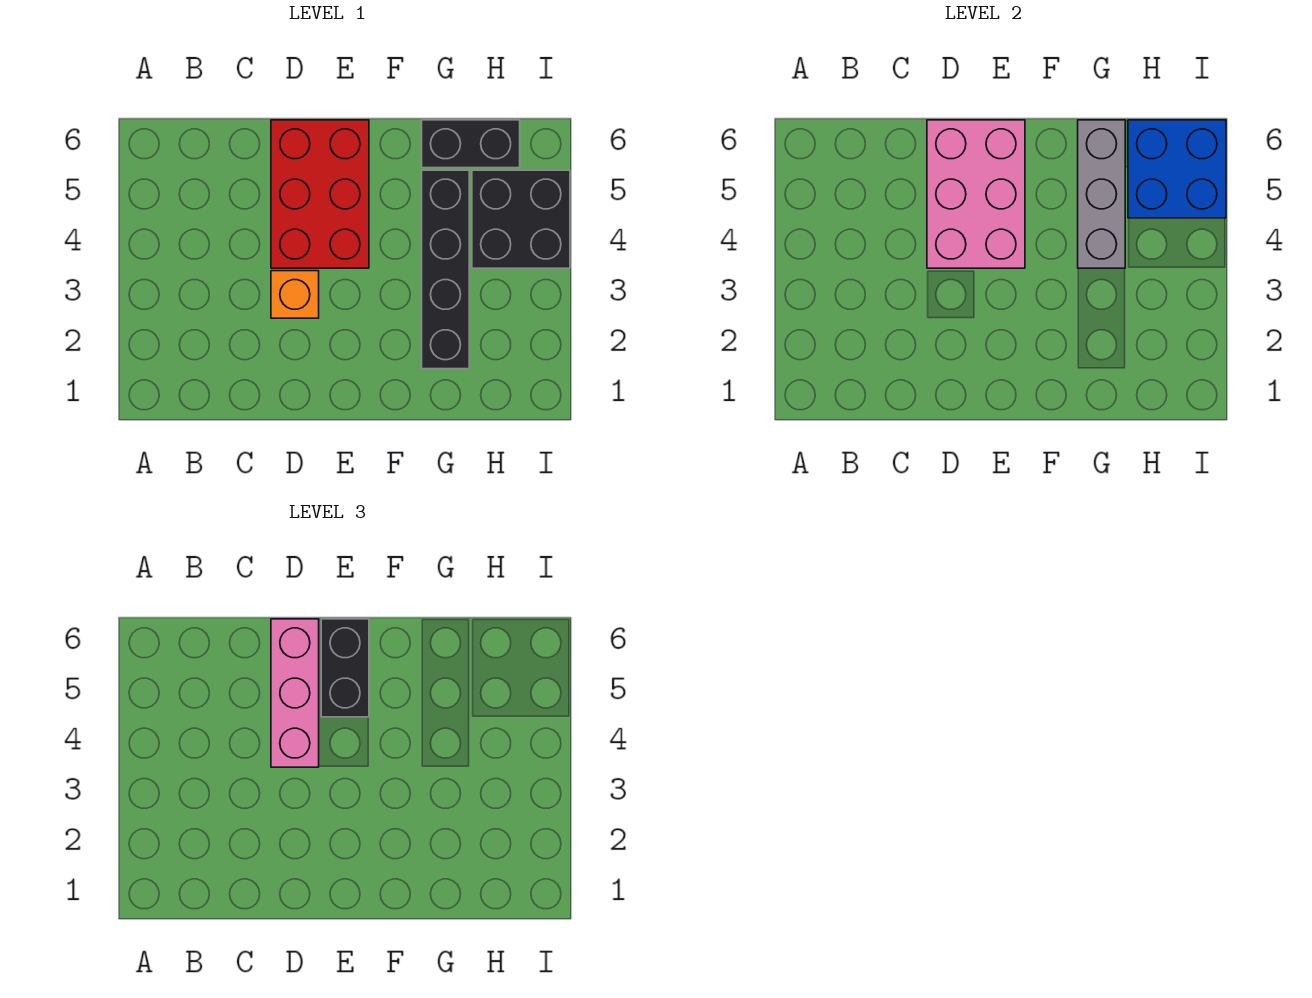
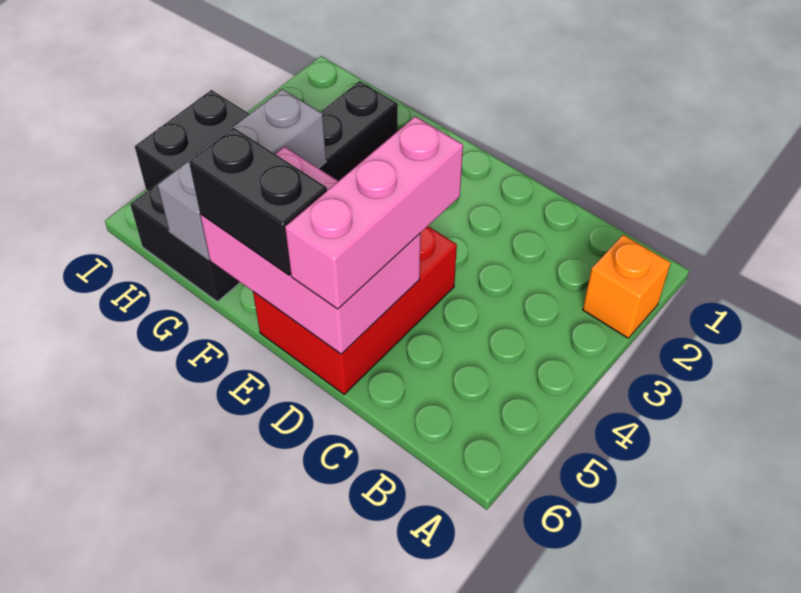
orange 1x1 brick [271,271,319,318] -> orange 1x1 brick moved to [583,235,671,338]
pink 2x3 brick [927,120,1025,268] -> pink 2x3 brick turned to [200,147,421,354]
black 1x2 brick [321,619,369,717] -> black 1x2 brick turned to [189,128,327,275]
blue 2x2 brick [1128,120,1226,218] -> none

